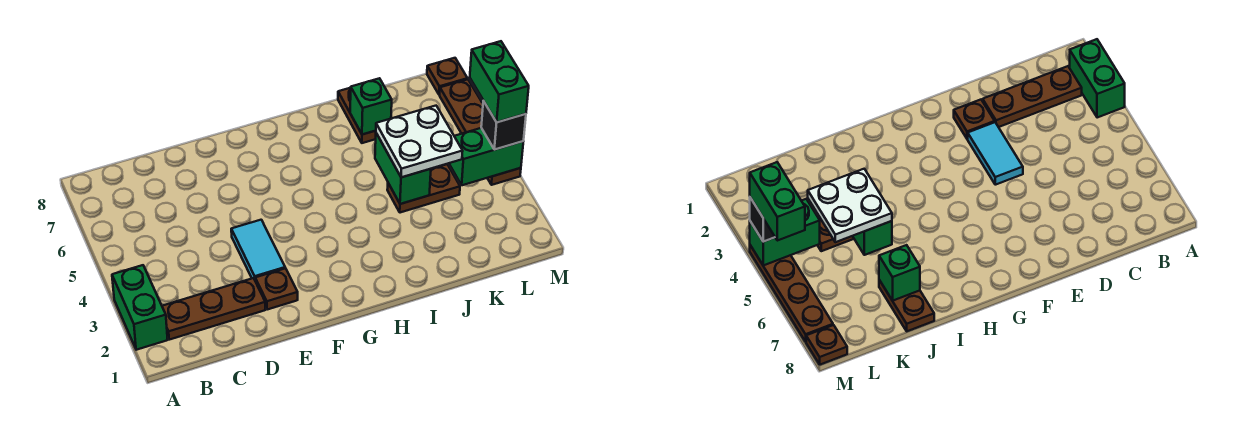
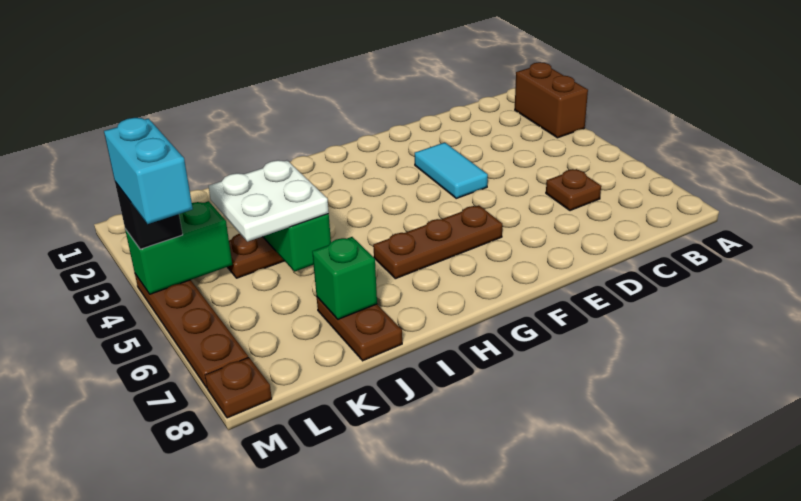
green 1x2 brick [112,265,168,350] -> brown 1x2 brick [515,62,588,138]
brown 1x3 plate [162,278,265,340] -> brown 1x3 plate moved to [373,205,502,279]
brown 1x1 plate [255,268,298,310] -> brown 1x1 plate moved to [546,169,601,211]
green 1x2 brick [470,41,529,122] -> cyan 1x2 brick [104,118,193,224]

